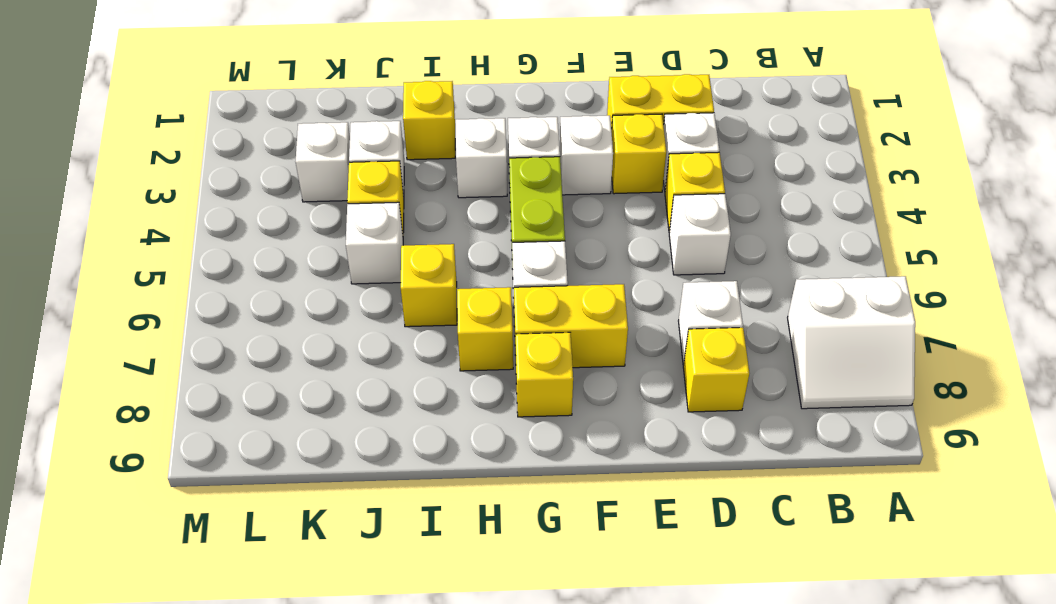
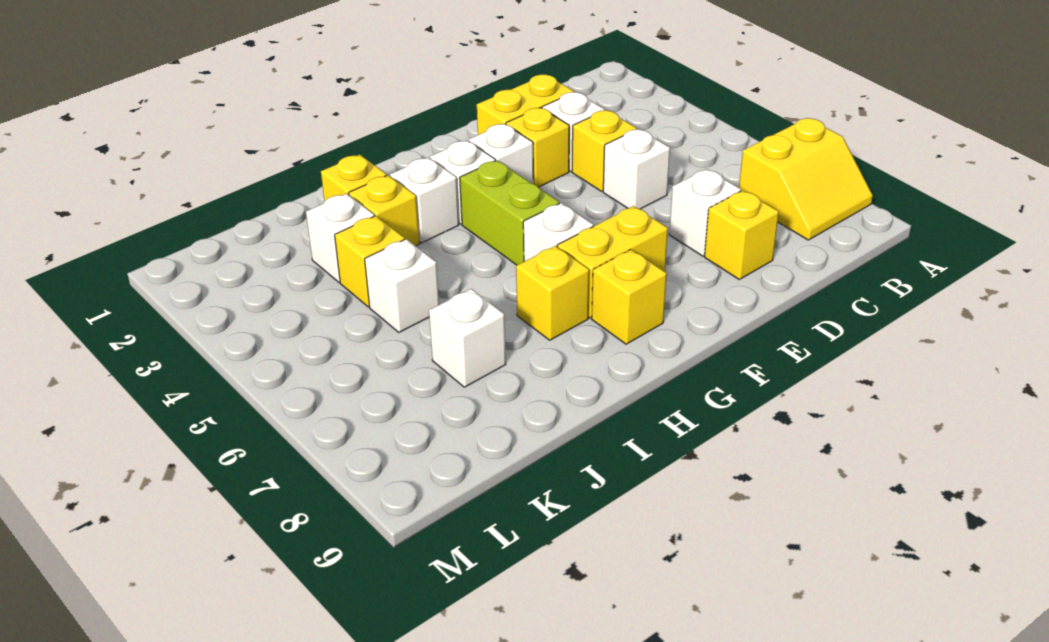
white 2x2 slope [788,276,915,409] -> yellow 2x2 slope [739,118,873,240]
yellow 1x1 brick [401,244,457,327] -> yellow 1x1 brick moved to [349,175,420,246]
white 1x1 brick [296,122,350,202] -> white 1x1 brick moved to [429,289,506,387]

